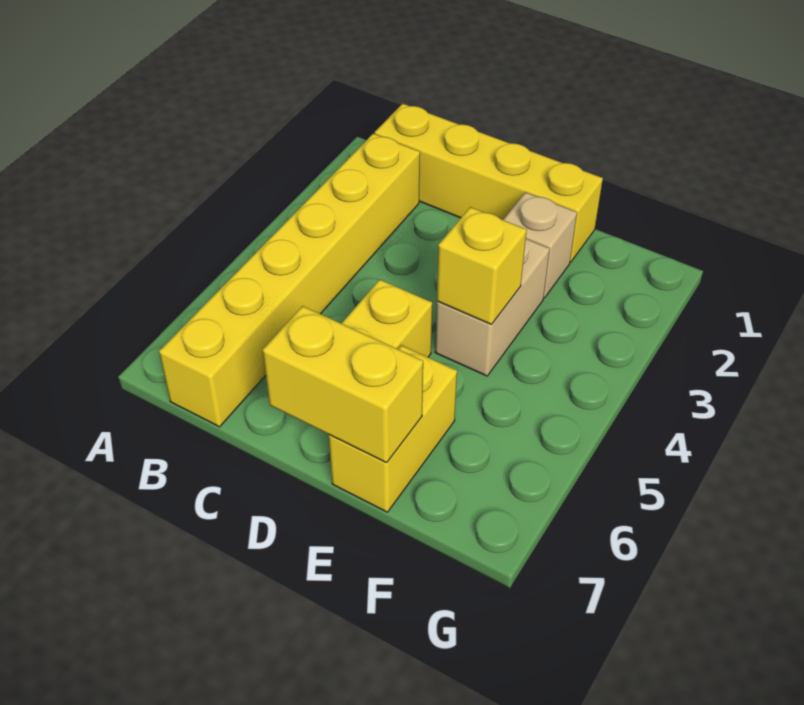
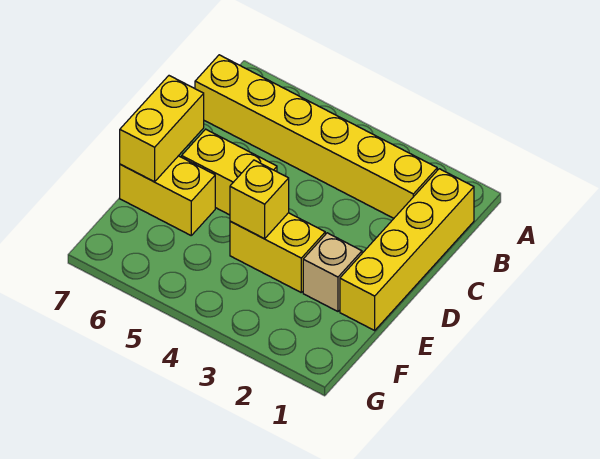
tan 1x2 brick [435,239,550,376] -> yellow 1x2 brick [230,213,325,292]

